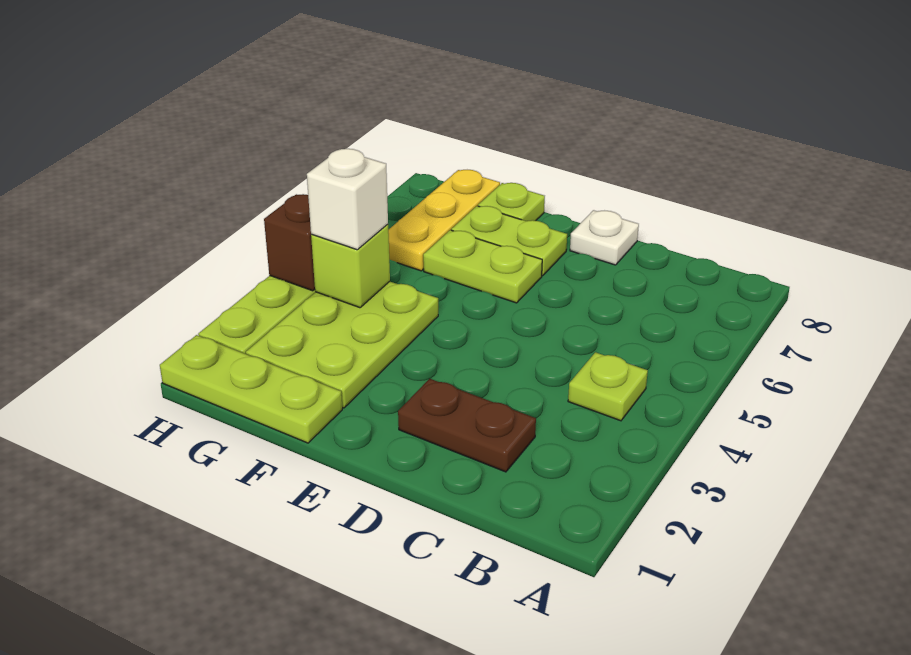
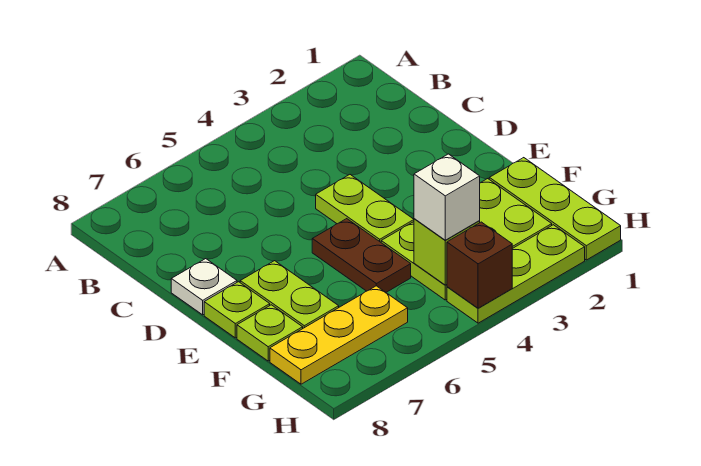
lime 1x1 plate [568,352,648,421] -> lime 1x1 plate moved to [204,282,270,338]
brown 1x2 plate [398,379,536,472] -> brown 1x2 plate moved to [312,219,411,292]
lime 1x2 plate [423,230,542,303] -> lime 1x2 plate moved to [316,175,414,242]

